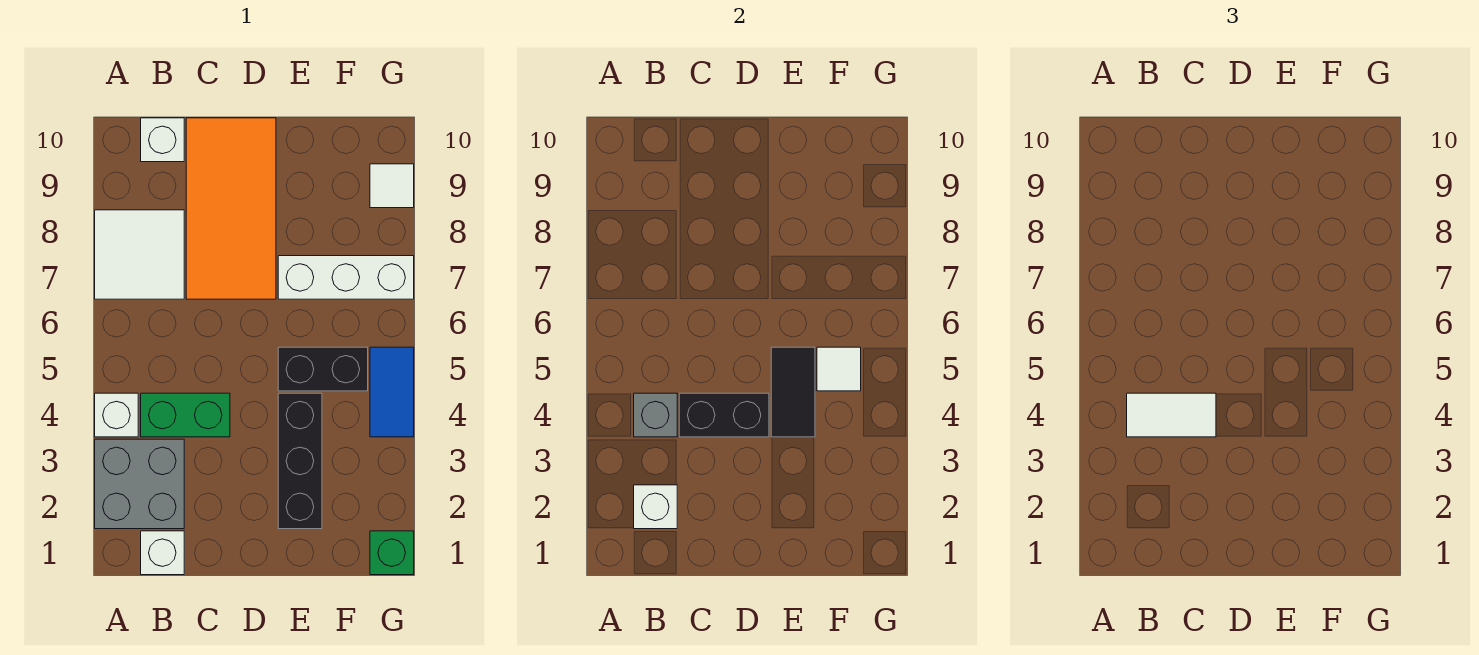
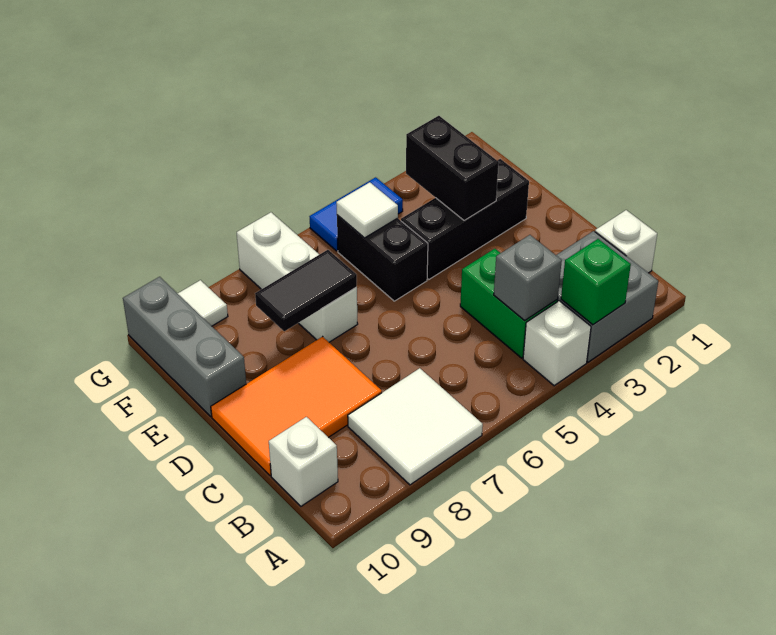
white 1x1 brick [634,485,677,529] -> none
white 1x2 tile [1127,393,1216,437] -> none
black 1x2 brick [679,393,769,437] -> black 1x2 brick moved to [406,116,499,220]
orange 2x4 tile [186,118,276,299] -> orange 2x3 tile [211,337,382,476]
black 1x2 tile [771,347,815,437] -> black 1x2 tile moved to [255,250,357,331]
none -> grey 1x3 brick [123,277,246,416]
green 1x1 brick [370,531,414,575] -> green 1x1 brick moved to [561,239,631,325]

